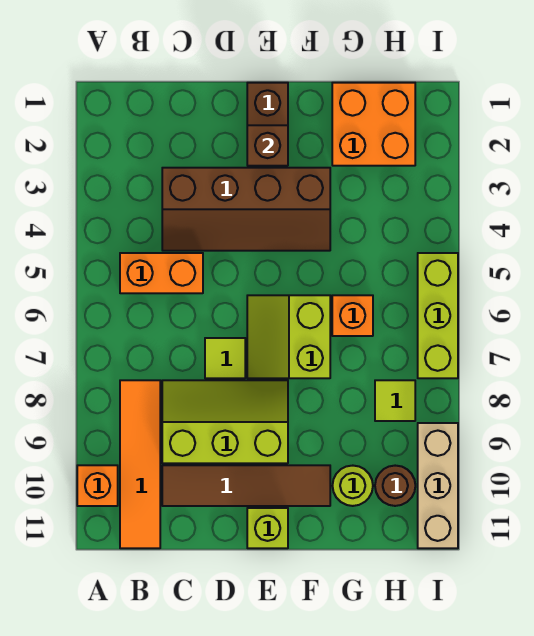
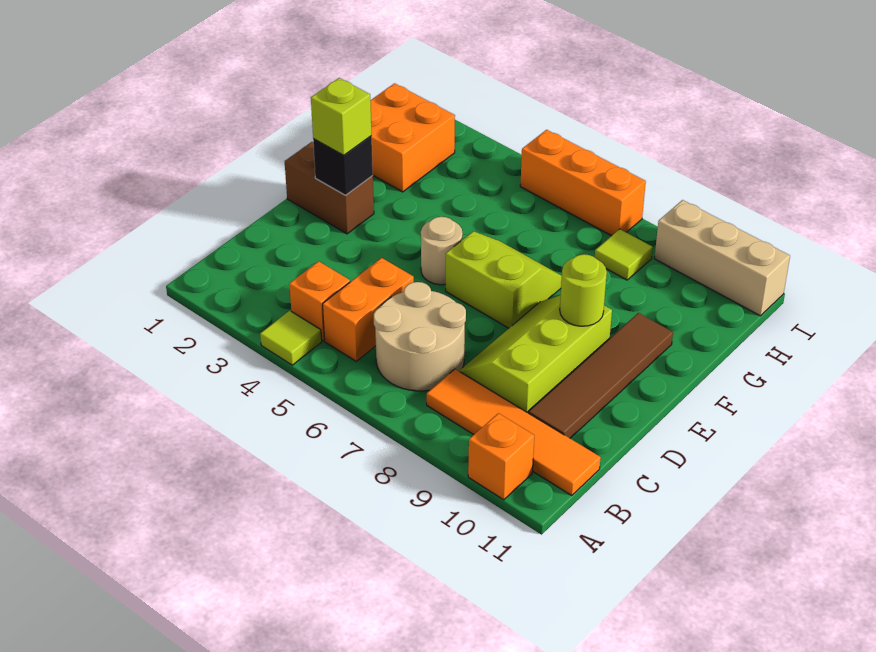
none -> tan 2x2 round brick [374,282,466,391]
brown 2x4 slope [162,168,330,251] -> none
lime 1x1 tile [205,338,245,378] -> lime 1x1 tile moved to [260,311,322,365]
brown 1x1 brick [247,125,288,166] -> black 1x1 brick [313,136,373,195]
none -> tan 1x1 round brick [421,217,462,285]
lime 2x2 slope [247,295,330,378] -> lime 2x2 slope turned to [446,231,562,328]
lime 1x1 brick [247,508,288,548] -> lime 1x1 brick moved to [311,78,372,155]
orange 1x1 brick [332,295,373,336] -> orange 1x1 brick moved to [289,261,350,341]
lime 1x1 round brick [333,466,373,506] -> lime 1x1 round brick moved to [560,254,607,326]
brown 1x1 round brick [375,466,415,506] -> none
lime 1x3 brick [418,253,458,378] -> orange 1x3 brick [520,130,646,236]

